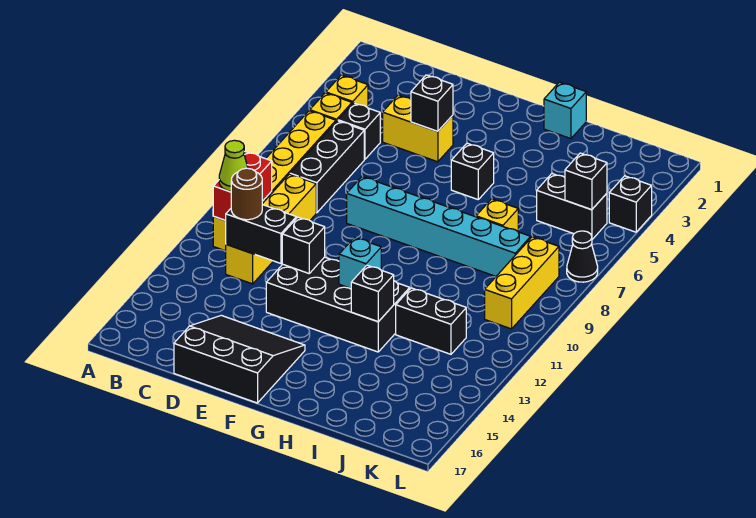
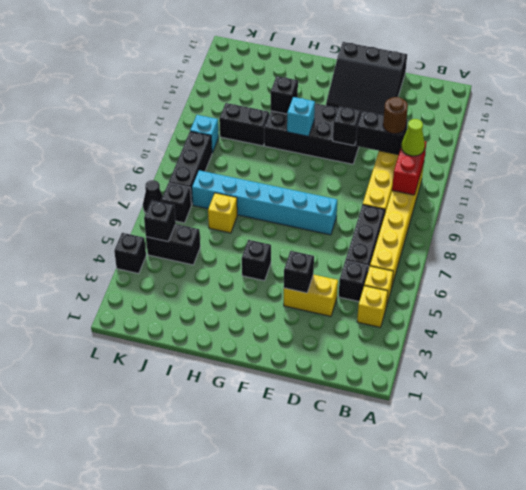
cyan 1x1 brick [544,82,586,139] -> cyan 1x1 brick moved to [190,115,219,153]
none -> black 1x1 brick [161,183,191,223]
yellow 1x3 brick [485,237,559,329] -> black 1x3 brick [169,131,212,205]

